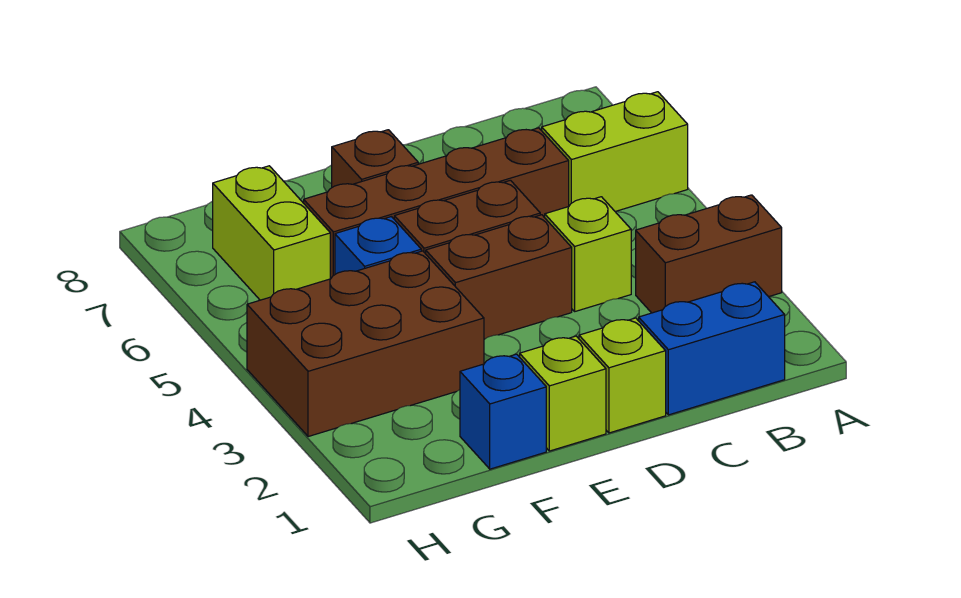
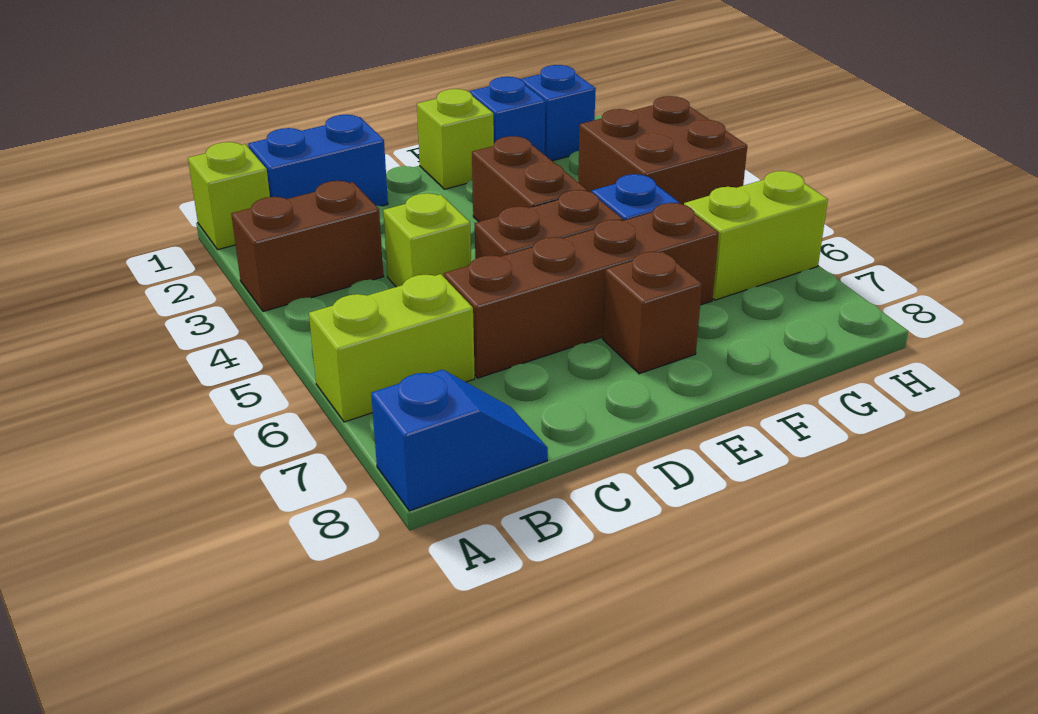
none -> blue 1x2 slope [371,370,548,511]
lime 1x1 brick [579,318,666,433] -> lime 1x1 brick moved to [188,142,270,250]
brown 1x2 brick [426,215,572,339] -> brown 1x2 brick turned to [472,136,587,222]
brown 2x3 brick [247,251,484,437] -> brown 2x2 brick [578,96,747,205]
none -> blue 1x1 brick [521,65,596,161]
lime 1x2 brick [213,166,330,300] -> lime 1x2 brick turned to [684,171,828,300]

